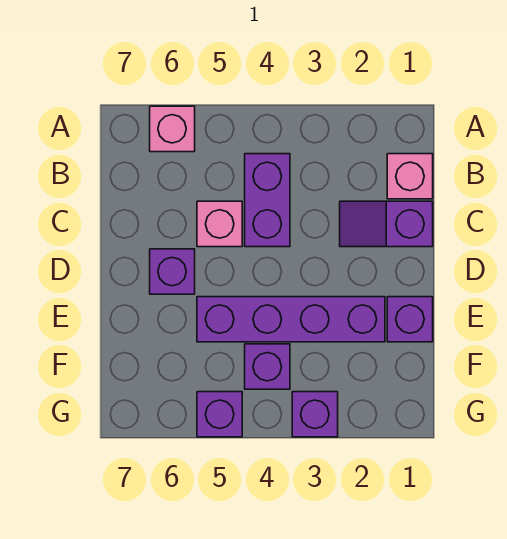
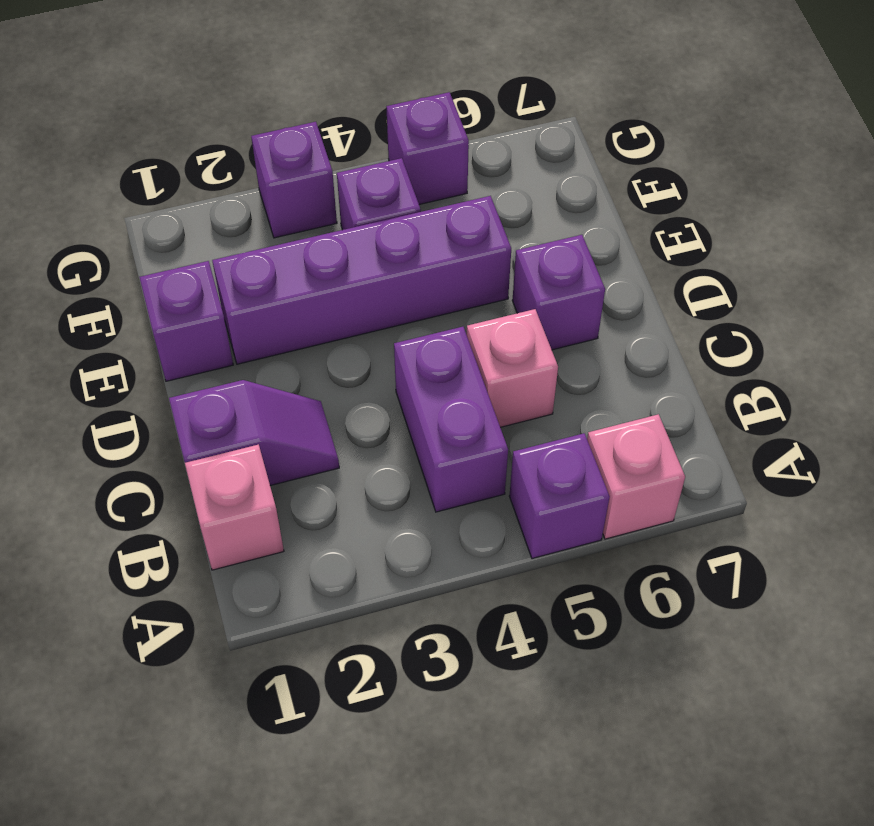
none -> purple 1x1 brick [509,433,610,559]

